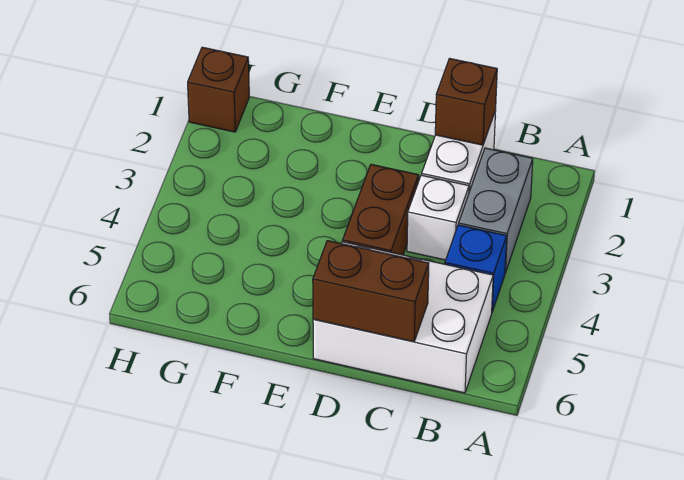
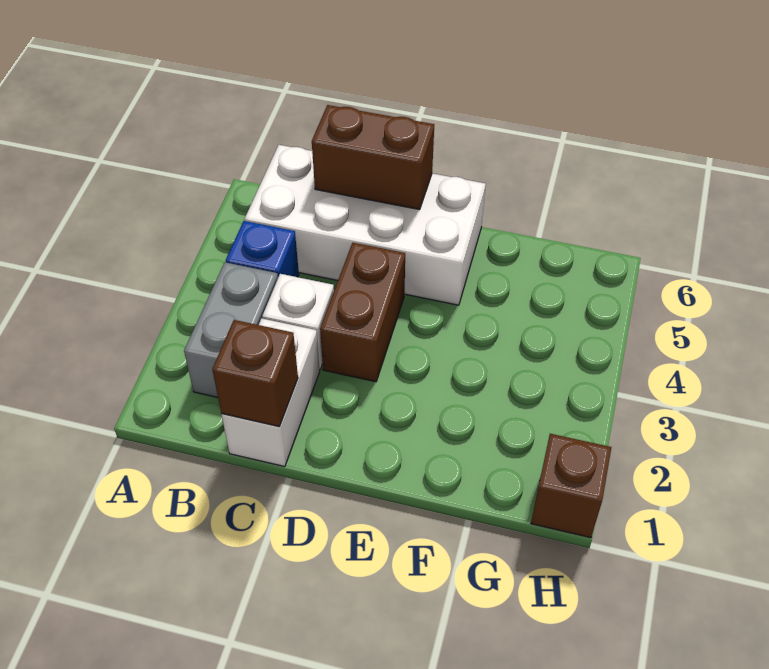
white 2x3 brick [313,242,493,393] -> white 2x4 brick [245,145,486,305]

